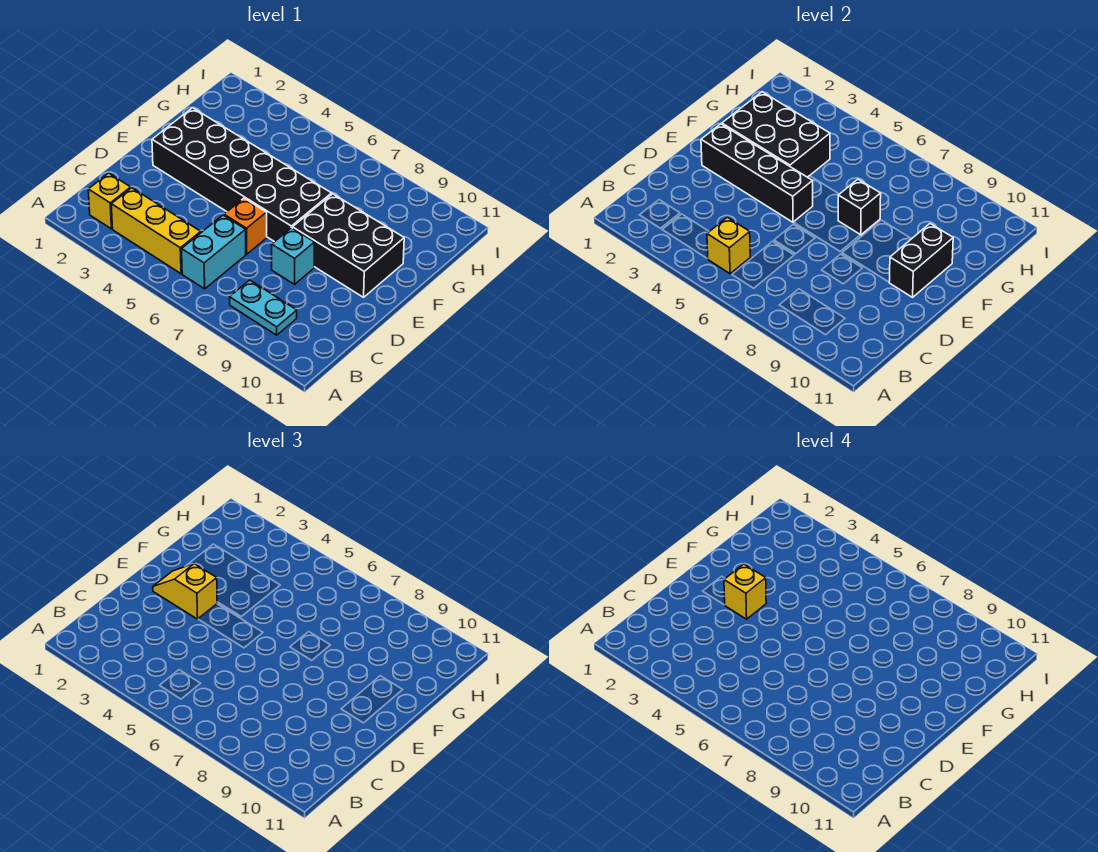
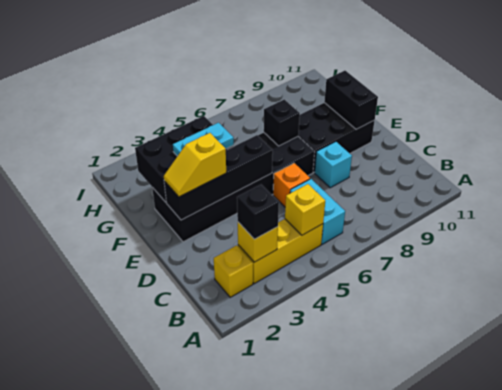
none -> black 1x1 brick [237,185,279,239]
cyan 1x2 plate [230,280,297,335] -> cyan 1x2 plate moved to [173,123,234,156]
yellow 1x1 brick [724,564,766,619] -> yellow 1x1 brick moved to [238,222,278,262]

